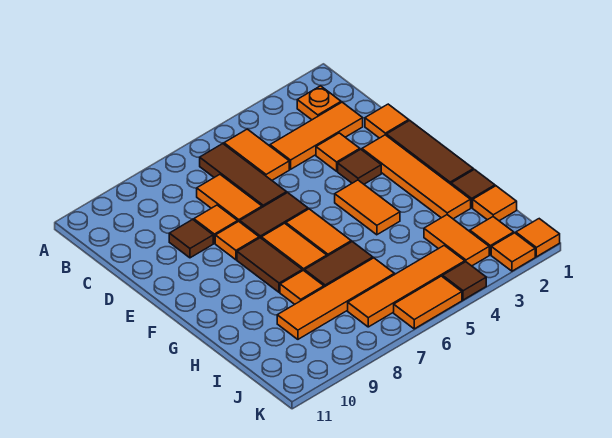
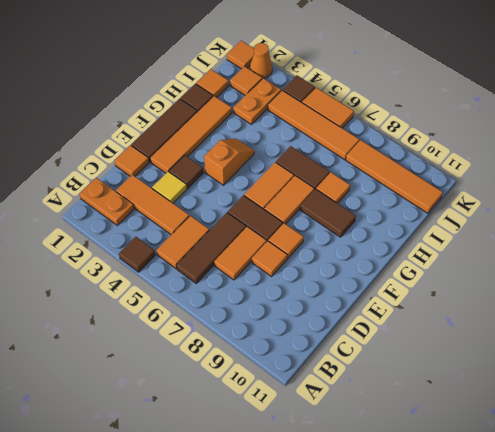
orange 1x1 plate [297,86,341,120] -> orange 1x2 plate [79,178,134,225]
orange 1x1 tile [316,133,360,171] -> yellow 1x1 tile [152,172,187,203]
brown 1x1 tile [169,219,213,258] -> brown 1x1 tile moved to [119,237,155,272]
orange 1x2 tile [335,180,400,235] -> orange 1x2 slope [204,139,254,185]
brown 1x2 tile [237,238,302,292] -> brown 1x2 tile turned to [300,189,356,237]
orange 1x2 tile [424,215,489,266] -> orange 1x2 plate [233,78,281,124]
orange 1x4 tile [277,258,394,339] -> orange 1x4 tile moved to [346,140,443,213]
orange 1x1 tile [491,233,535,271] -> orange 1x1 cone [250,43,272,79]

